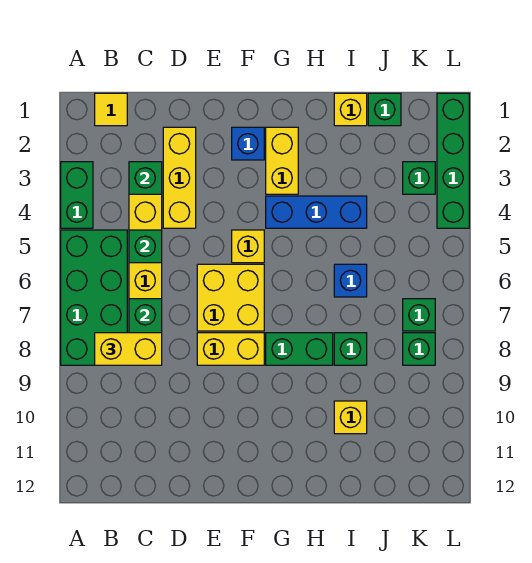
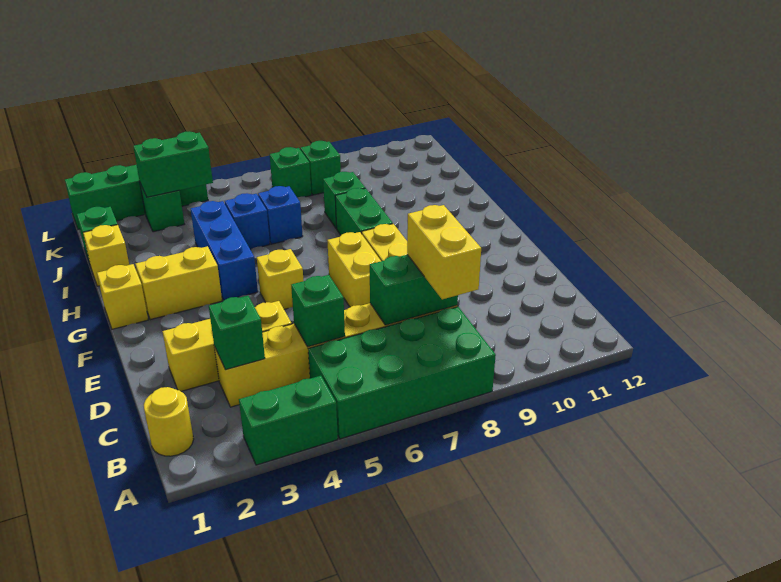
yellow 1x1 tile [95,93,127,126] -> yellow 1x1 round brick [144,387,194,456]
yellow 2x2 brick [197,264,264,331] -> yellow 1x2 brick [327,232,381,307]
blue 1x1 brick [232,127,264,160] -> blue 1x1 brick moved to [225,193,270,249]
yellow 1x1 brick [334,401,367,434] -> yellow 1x1 brick moved to [97,264,148,329]
none -> green 1x2 brick [133,131,213,197]

